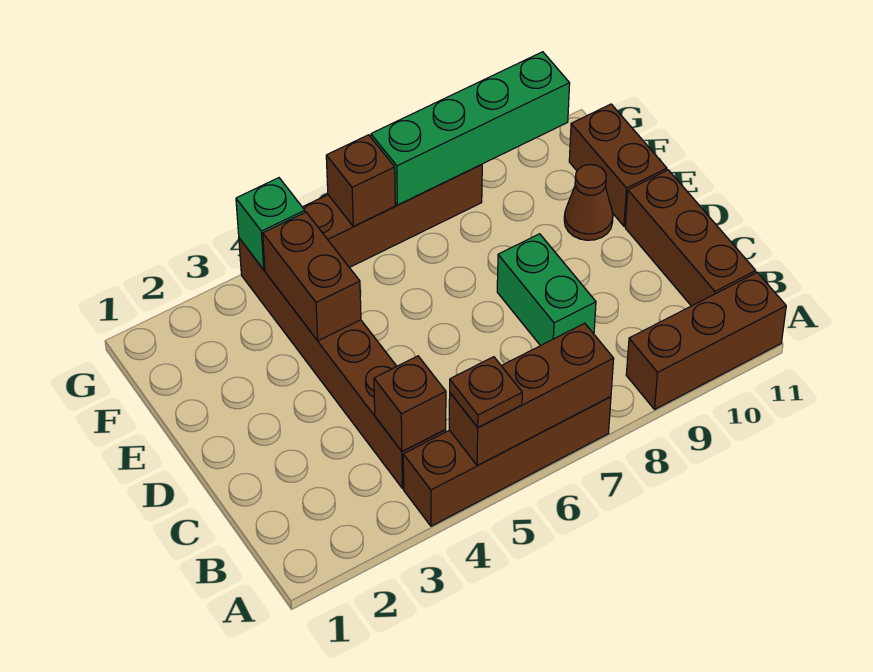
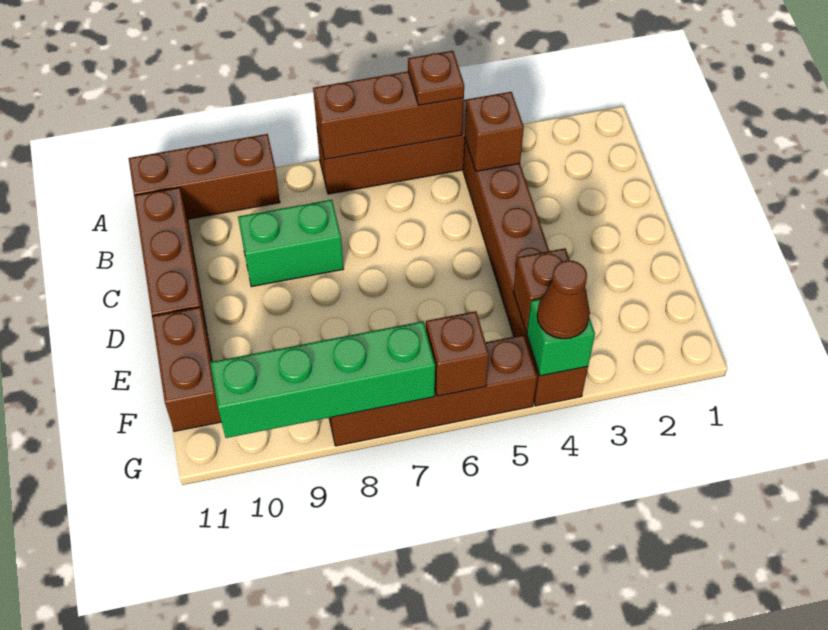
green 1x2 brick [497,234,596,346] -> green 1x2 brick turned to [238,200,343,287]
brown 1x2 brick [263,212,361,341] -> brown 1x1 brick [513,248,570,332]
brown 1x1 cone [564,165,613,240] -> brown 1x1 cone moved to [537,261,590,339]

